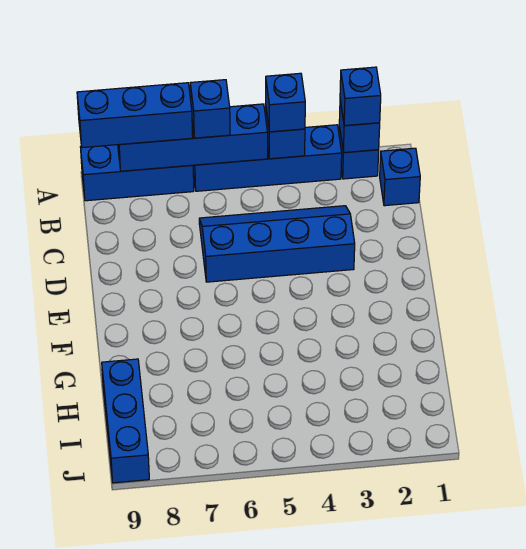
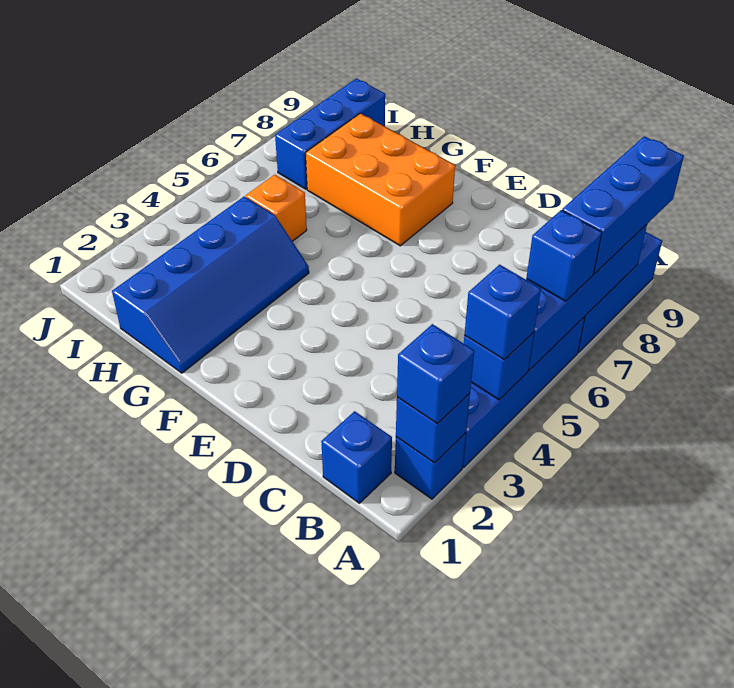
blue 2x4 slope [199,206,355,282] -> blue 2x4 slope moved to [112,196,309,373]
none -> orange 2x3 brick [306,114,455,246]
none -> orange 1x1 brick [246,175,307,241]
blue 1x3 brick [102,359,149,483] -> blue 1x3 brick turned to [275,78,385,189]

